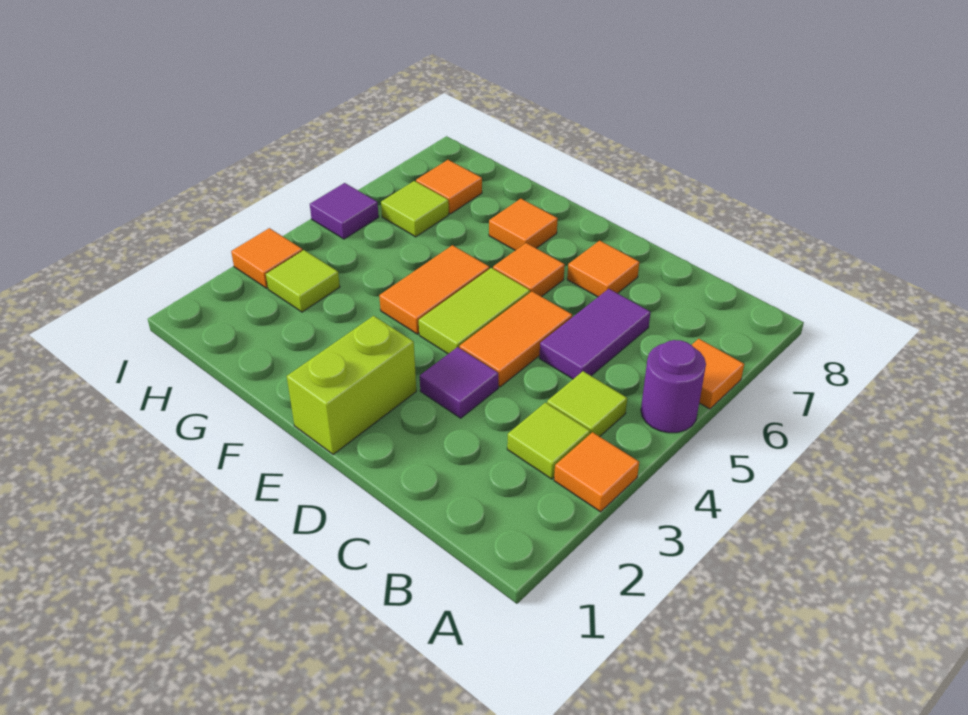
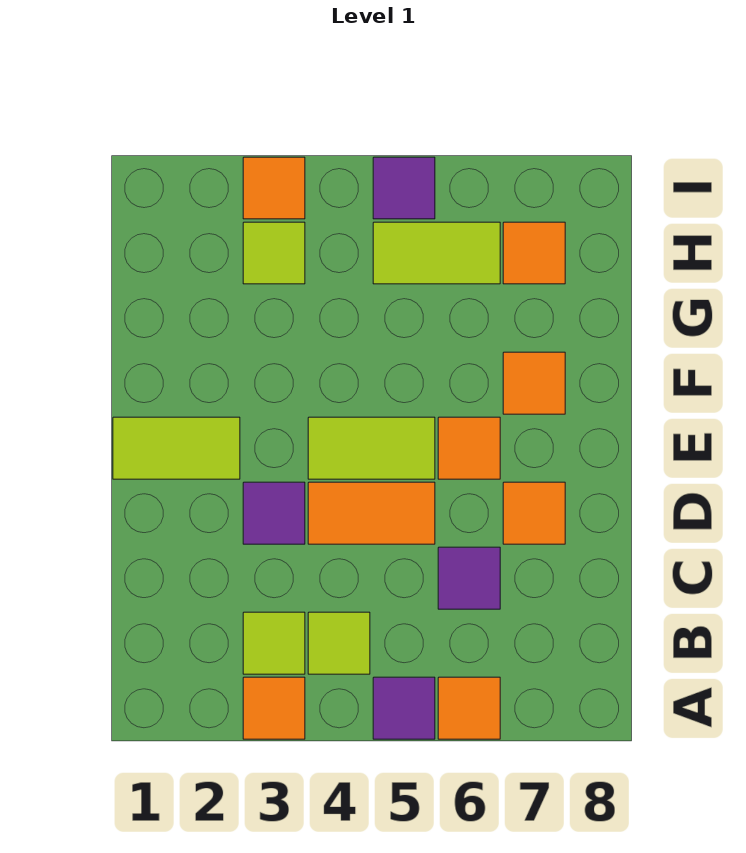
purple 1x1 round brick [641,340,706,433] -> purple 1x1 tile [373,677,435,739]
purple 1x2 tile [539,289,651,379] -> purple 1x1 tile [438,547,500,609]
lime 1x2 brick [287,316,416,454] -> lime 1x2 tile [113,417,240,479]
orange 1x2 tile [379,245,489,334] -> none
lime 1x1 tile [381,181,449,237] -> lime 1x2 tile [373,222,500,284]

